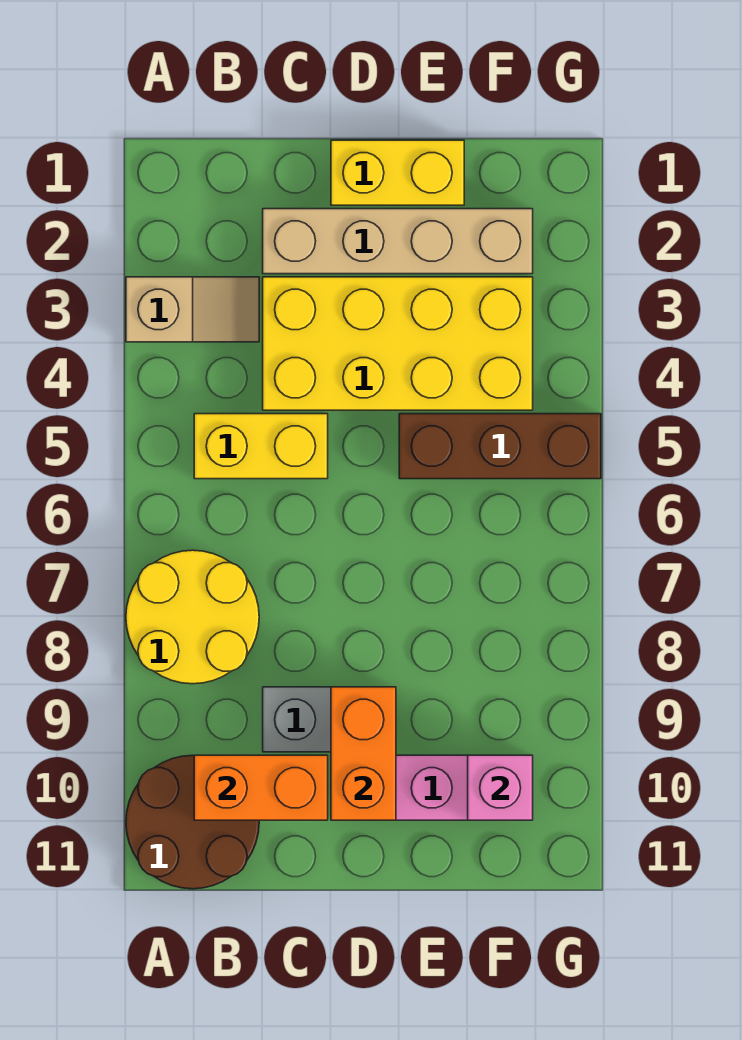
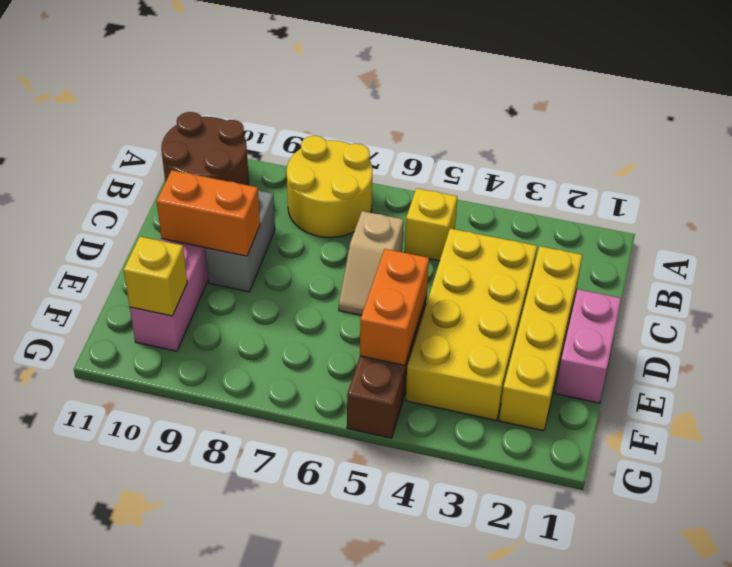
tan 1x2 slope [126,277,259,342] -> tan 1x2 slope moved to [339,211,403,315]
yellow 1x2 brick [194,414,328,479] -> yellow 1x1 brick [405,188,457,261]
orange 1x2 brick [194,755,328,820] -> orange 1x2 brick moved to [360,249,429,365]
tan 1x4 brick [263,209,533,274] -> yellow 1x4 brick [499,246,582,431]
yellow 1x2 brick [331,140,464,205] -> pink 1x2 brick [555,289,621,403]
pink 1x1 brick [468,755,533,820] -> yellow 1x1 brick [124,237,187,316]

